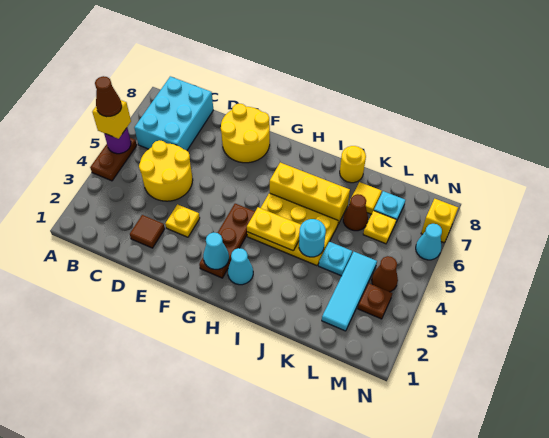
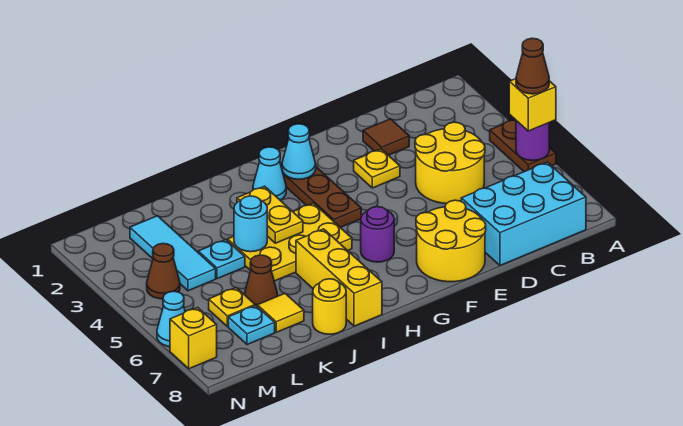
cyan 2x3 brick [134,76,213,151] -> cyan 2x3 brick turned to [461,162,586,265]
none -> purple 1x1 round brick [361,207,394,262]
yellow 1x2 plate [247,207,301,251] -> yellow 1x2 plate turned to [237,186,303,243]
yellow 1x3 brick [270,163,350,224] -> yellow 1x3 brick turned to [296,229,382,326]
brown 1x1 plate [358,283,392,319] -> none

